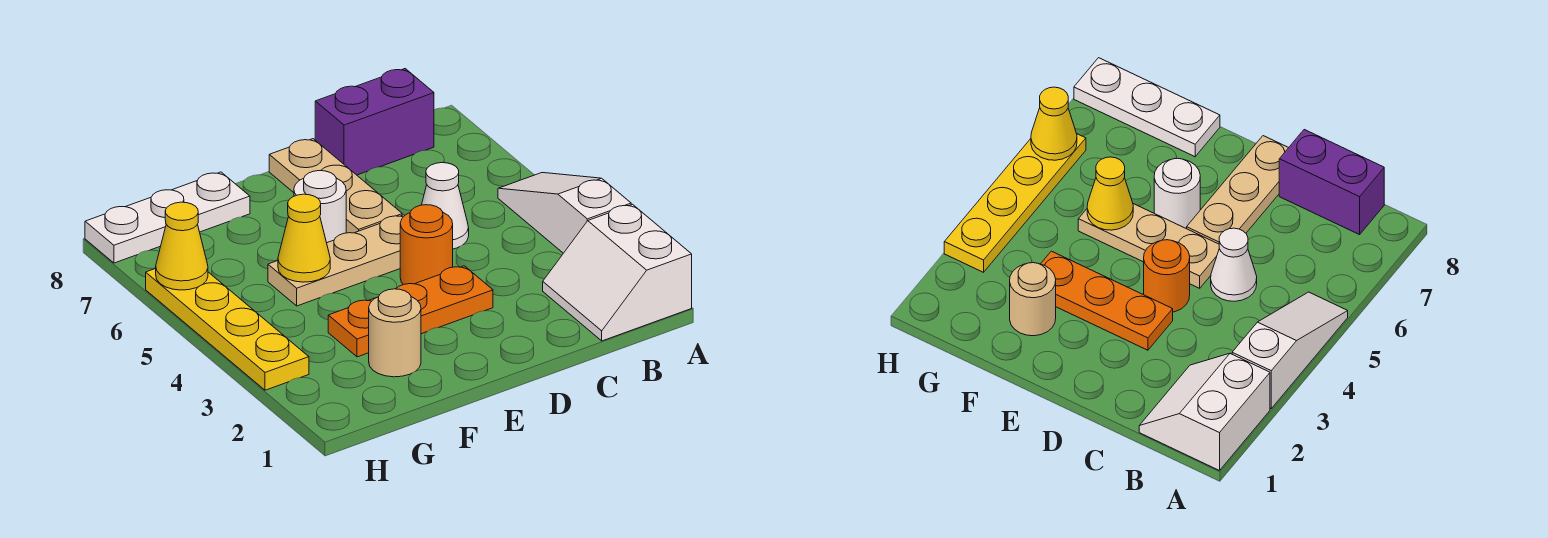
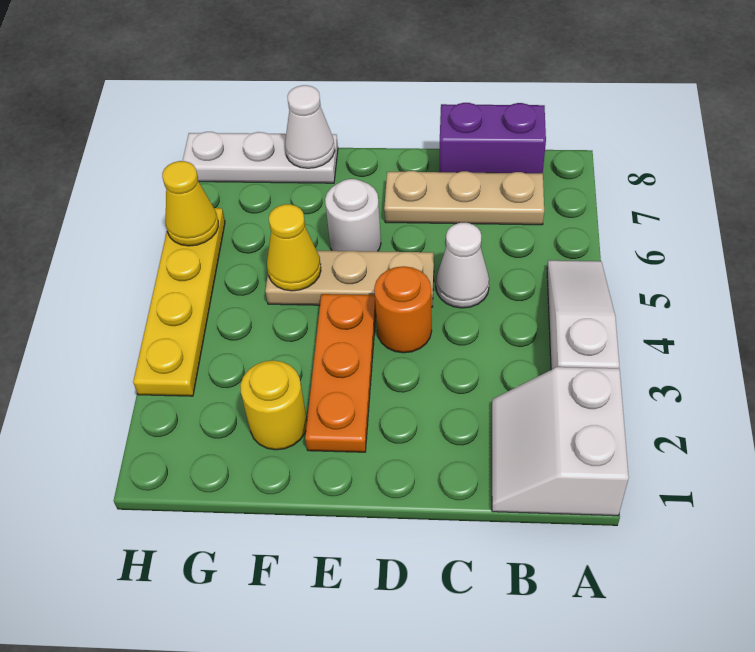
orange 1x3 plate [328,266,493,357] -> orange 1x3 plate turned to [305,294,376,452]
tan 1x3 plate [269,139,402,233] -> tan 1x3 plate turned to [384,171,544,225]
tan 1x1 round brick [369,289,421,377] -> yellow 1x1 round brick [240,360,307,450]
none -> white 1x1 cone [285,85,335,168]

